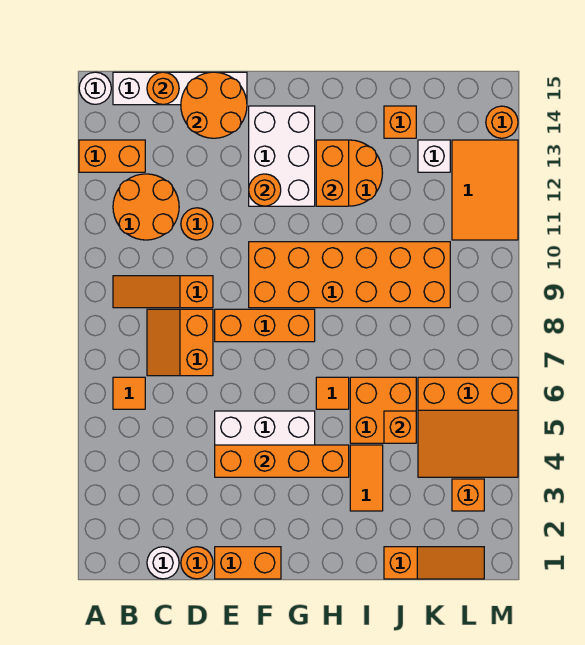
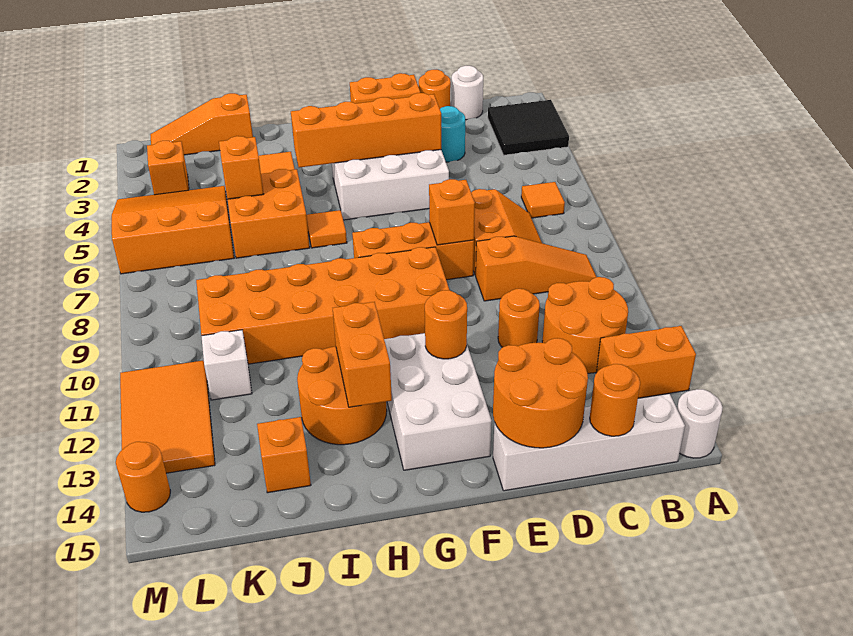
none -> black 2x2 tile [488,100,569,155]
none -> cyan 1x1 round brick [440,106,465,162]
none -> orange 1x1 brick [429,179,475,245]
white 1x1 brick [418,140,450,172] -> white 1x1 brick moved to [201,330,252,400]

